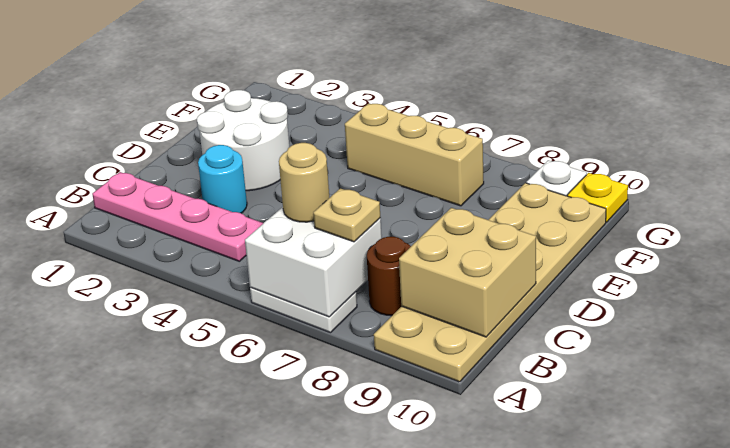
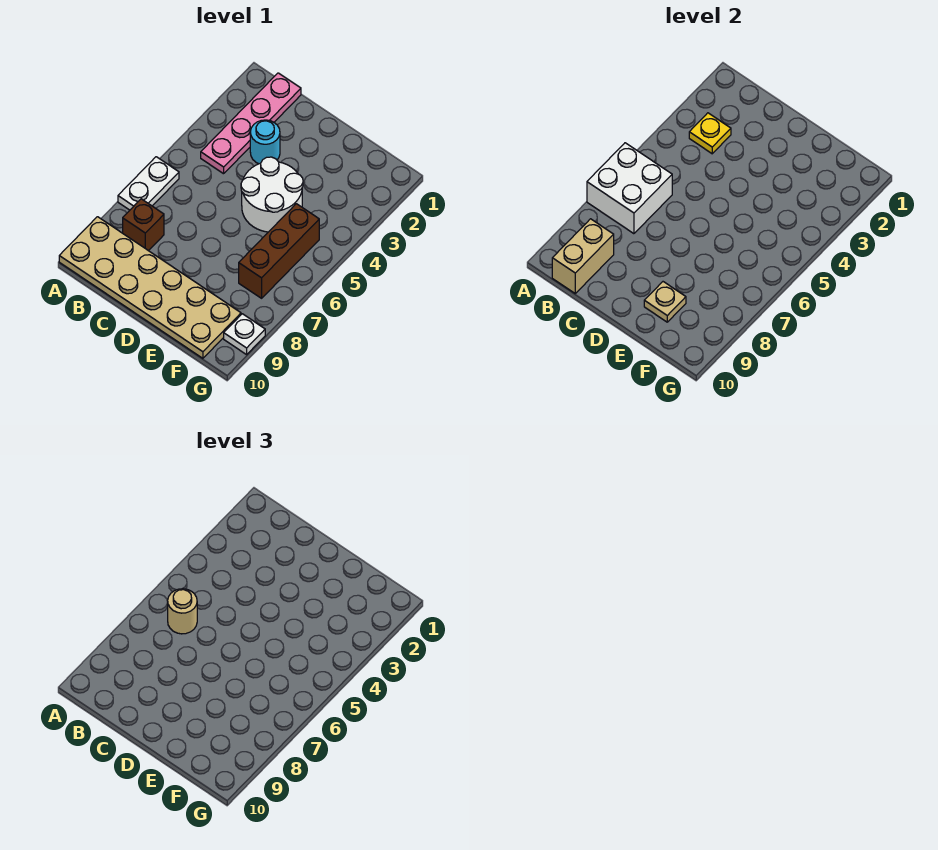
tan 1x1 plate [313,188,381,242] -> tan 1x1 plate moved to [644,282,686,322]
brown 1x1 round brick [367,237,411,316] -> brown 1x1 brick [123,199,164,251]
tan 2x2 brick [399,208,536,337] -> tan 1x2 brick [552,219,614,293]
white 2x2 round brick [197,90,289,191] -> white 2x2 round brick moved to [241,157,303,232]
tan 1x3 brick [345,103,484,206] -> brown 1x3 brick [239,204,319,298]
yellow 1x1 plate [567,173,628,222] -> yellow 1x1 plate moved to [689,113,731,154]

